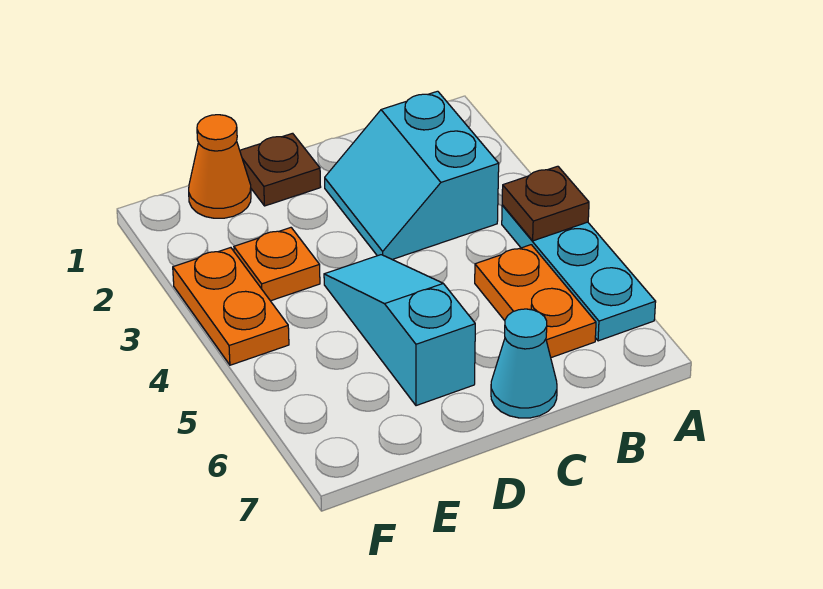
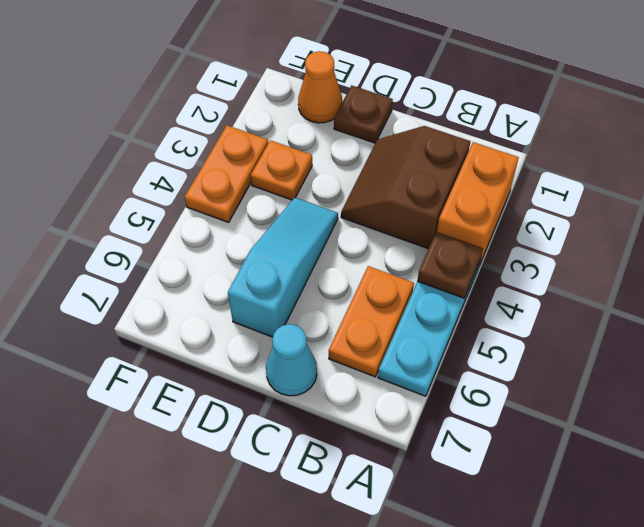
none -> orange 1x2 brick [437,142,519,265]
cyan 2x2 slope [325,91,499,260] -> brown 2x2 slope [341,126,470,249]

